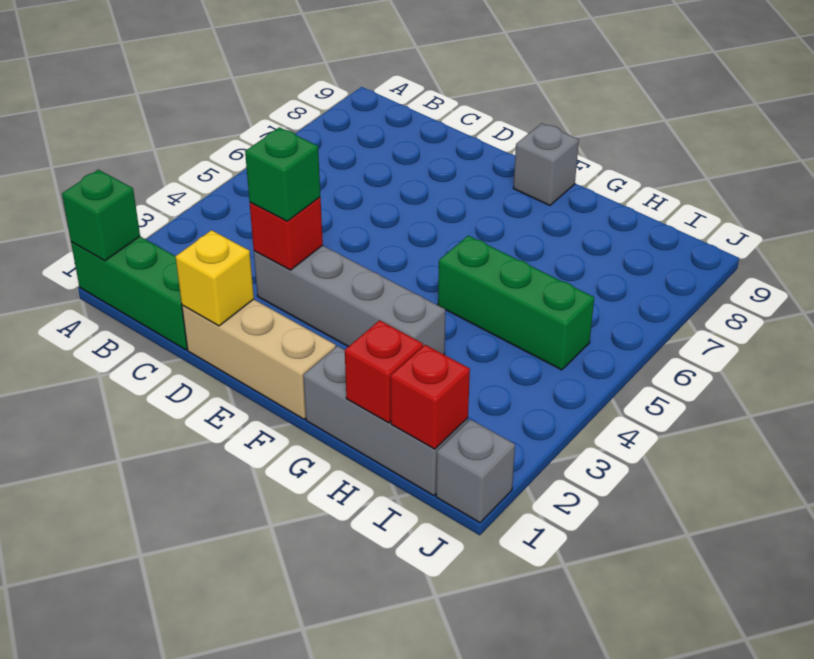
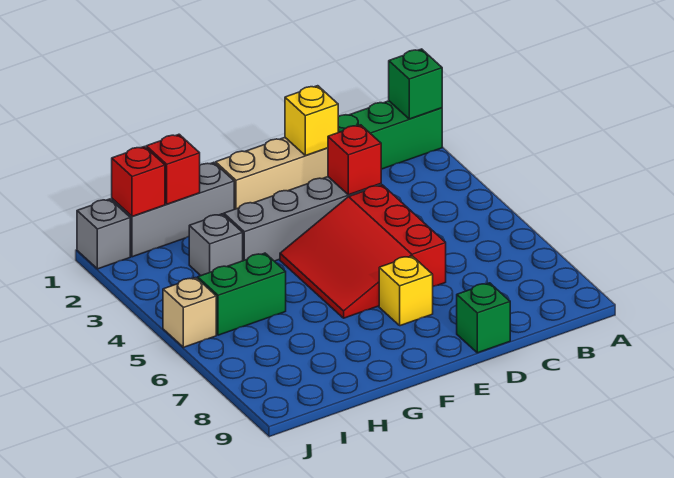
green 1x1 brick [245,127,320,221] -> green 1x1 brick moved to [457,283,510,353]
none -> red 3x3 slope [280,185,446,318]
none -> yellow 1x1 brick [379,256,433,326]
grey 1x1 brick [513,123,579,205] -> grey 1x1 brick moved to [189,214,243,276]
green 1x3 brick [438,236,594,370] -> green 1x2 brick [198,253,286,335]
none -> tan 1x1 brick [163,278,216,347]

